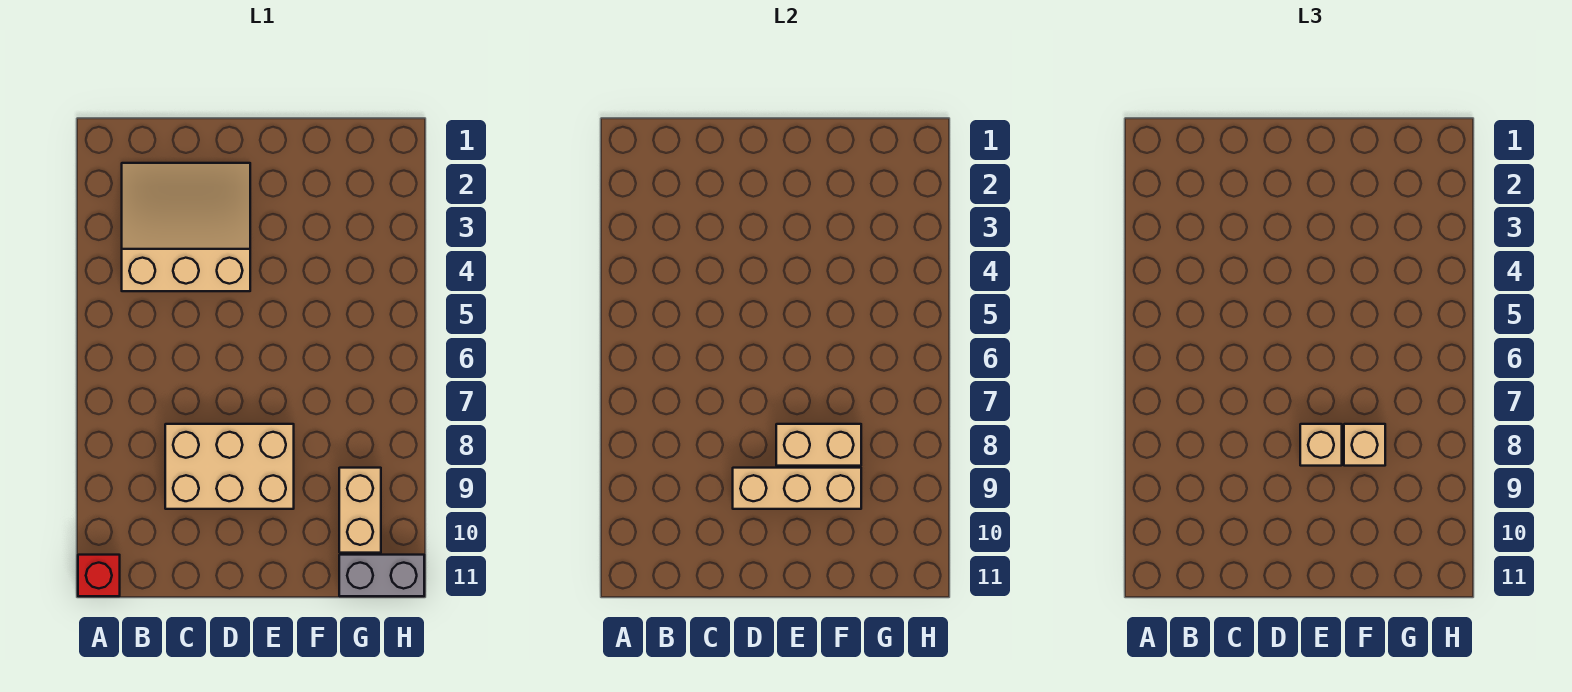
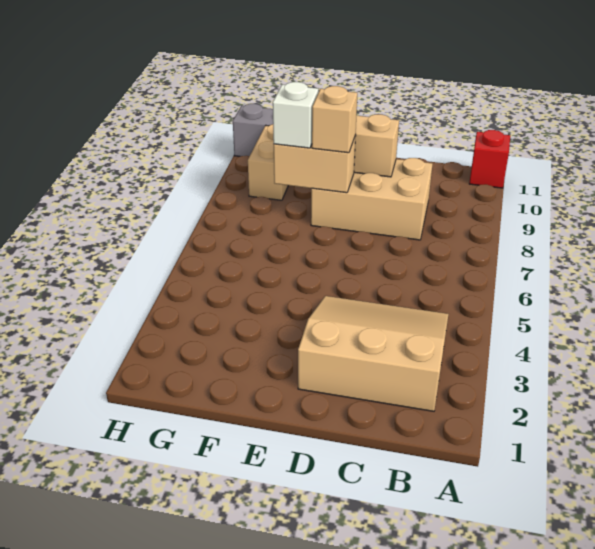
tan 3x3 slope [122,163,250,291] -> tan 3x3 slope turned to [298,296,448,411]
tan 1x1 brick [1344,424,1385,466] -> white 1x1 brick [273,82,318,148]

